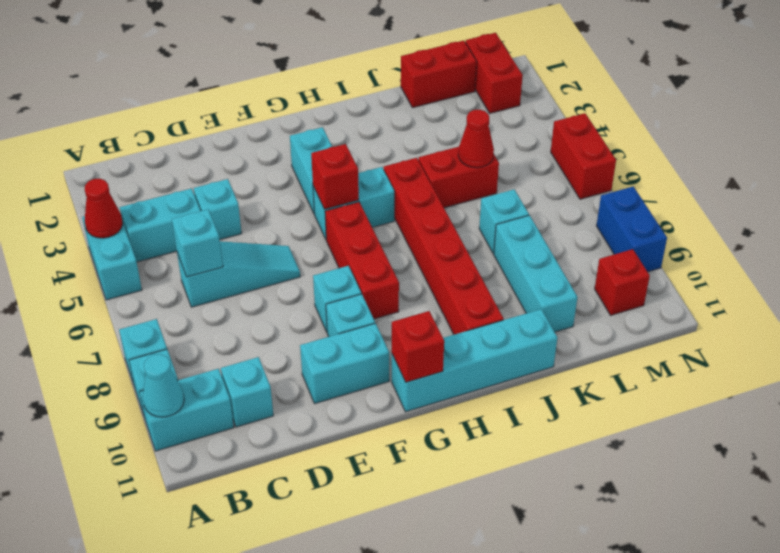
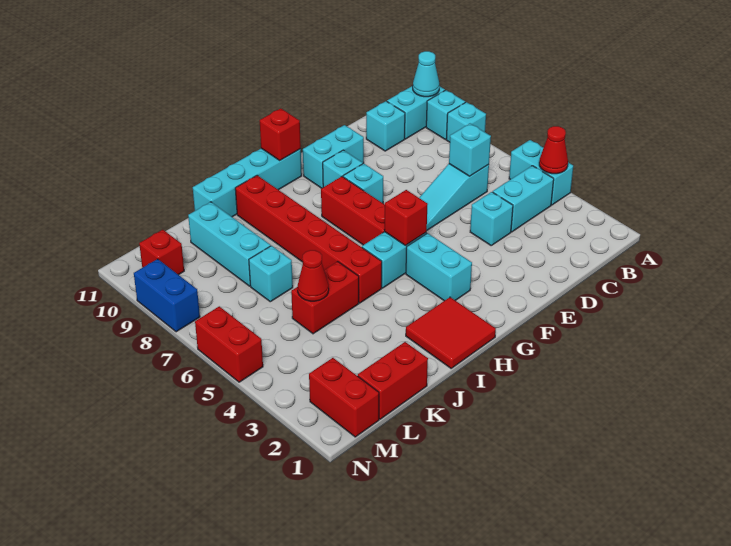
none -> red 2x2 tile [406,297,496,368]

